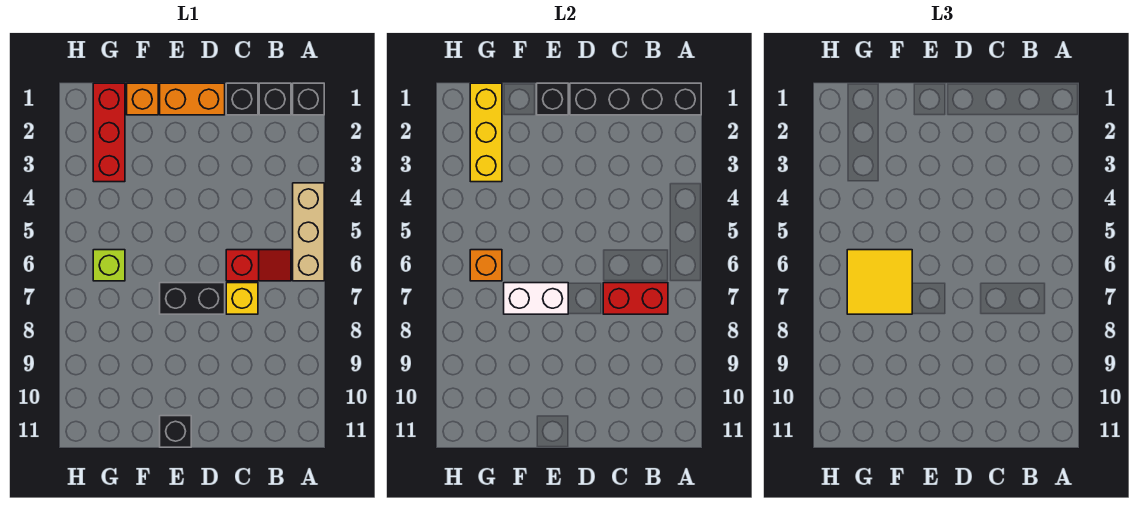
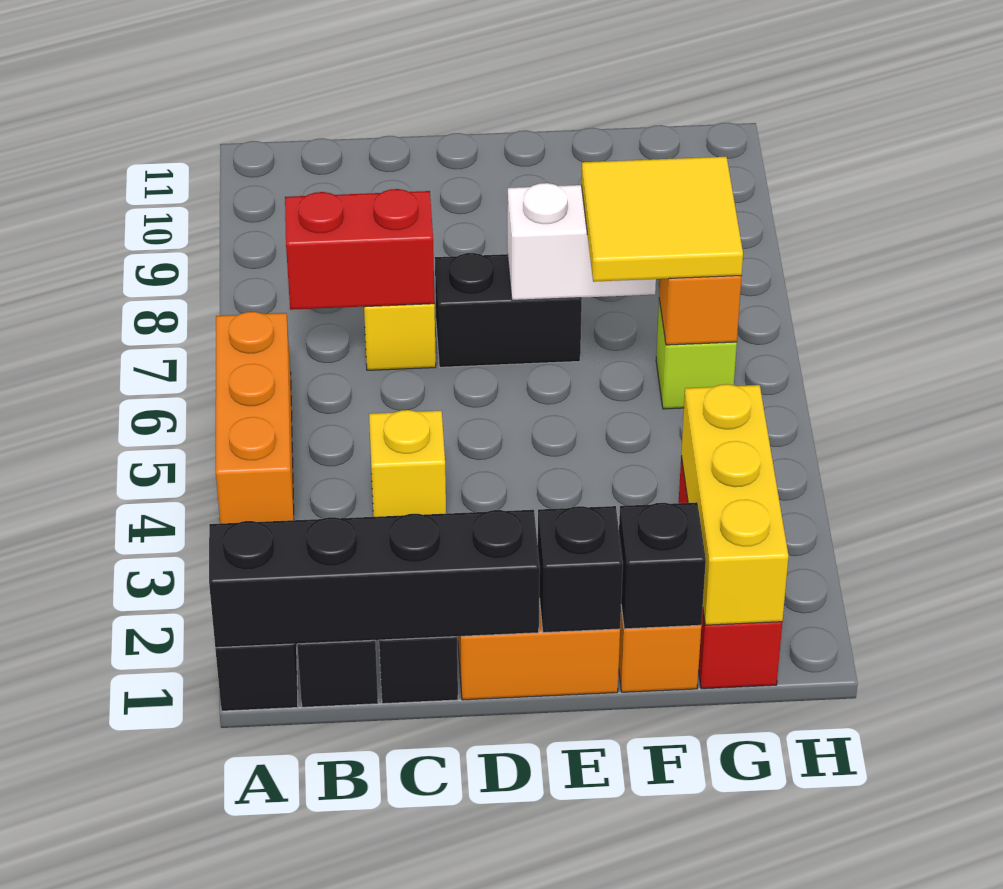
tan 1x3 brick [293,183,324,281] -> orange 1x3 brick [216,312,294,523]
red 1x2 slope [226,250,291,281] -> none
none -> yellow 1x1 brick [369,410,446,517]
black 1x1 brick [160,416,191,447] -> black 1x1 brick moved to [619,502,706,629]

